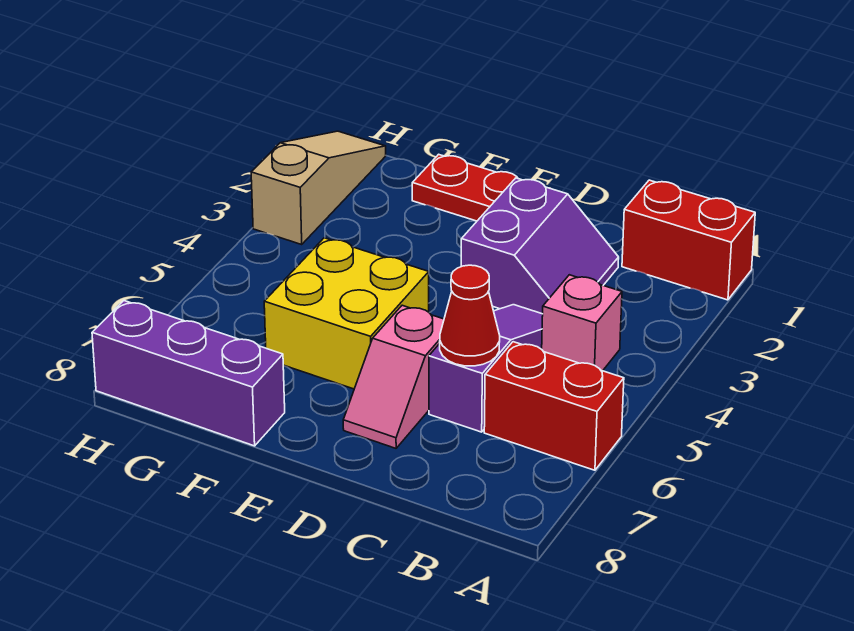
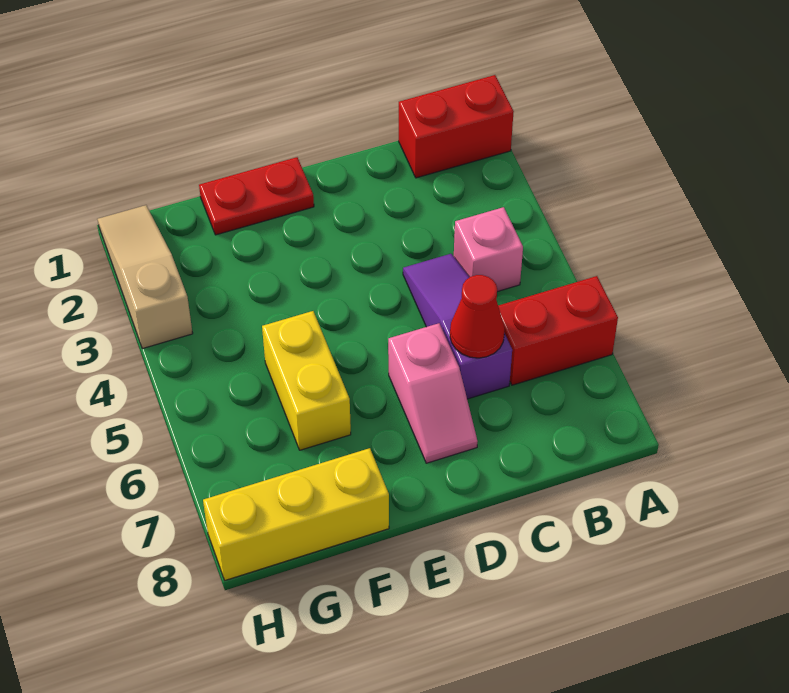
purple 2x2 slope [461,178,619,314] -> none
yellow 2x2 brick [264,238,429,389] -> yellow 1x2 brick [262,311,351,450]
purple 1x3 brick [92,301,285,446] -> yellow 1x3 brick [203,448,389,580]

